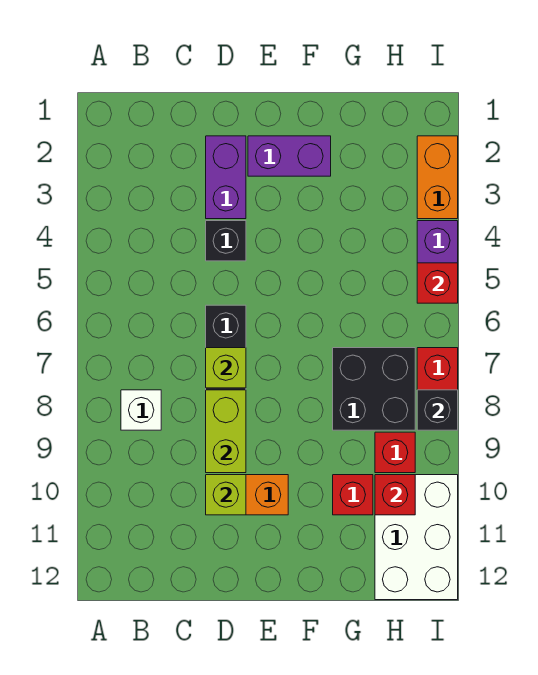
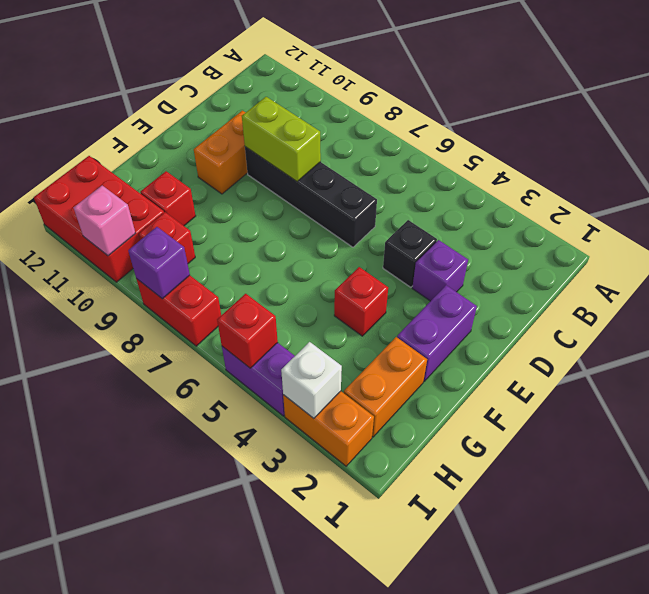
white 1x1 brick [121,390,161,430] -> white 1x1 brick moved to [281,342,342,418]
purple 1x2 brick [206,136,246,219] -> purple 1x1 brick [412,240,468,301]
lime 1x1 brick [206,348,246,388] -> none
lime 1x1 brick [206,475,246,515] -> none
none -> orange 1x2 brick [344,337,427,437]
black 2x2 brick [333,348,415,430] -> none
white 2x3 brick [375,475,458,600] -> red 2x3 brick [34,156,164,282]
red 1x1 brick [375,475,415,515] -> red 1x1 brick moved to [334,267,388,336]
black 1x1 brick [417,390,458,430] -> purple 1x1 brick [128,227,190,299]
none -> pink 1x1 brick [73,186,136,256]

